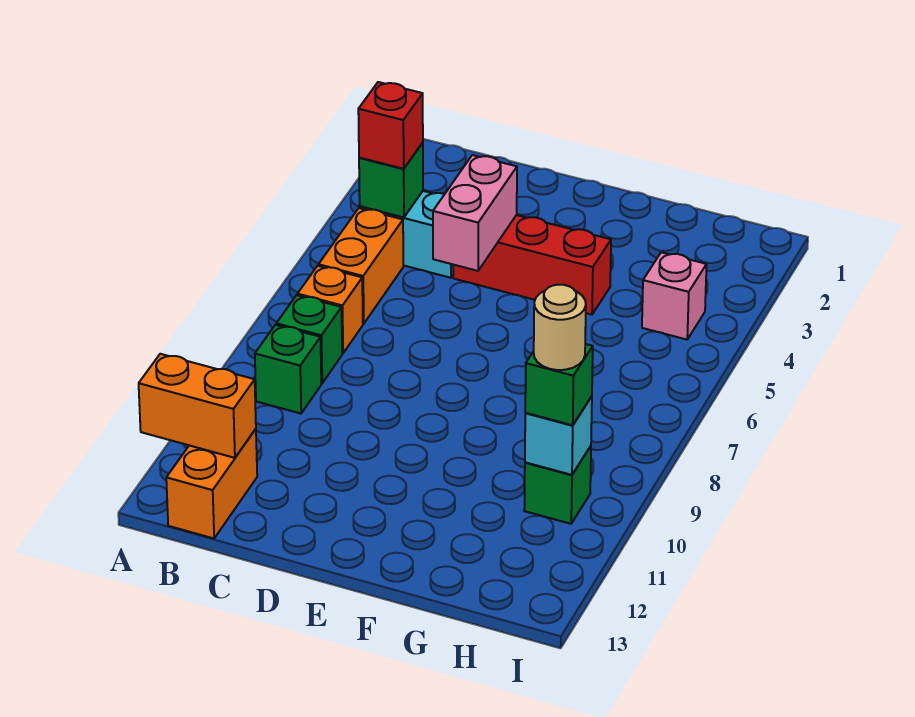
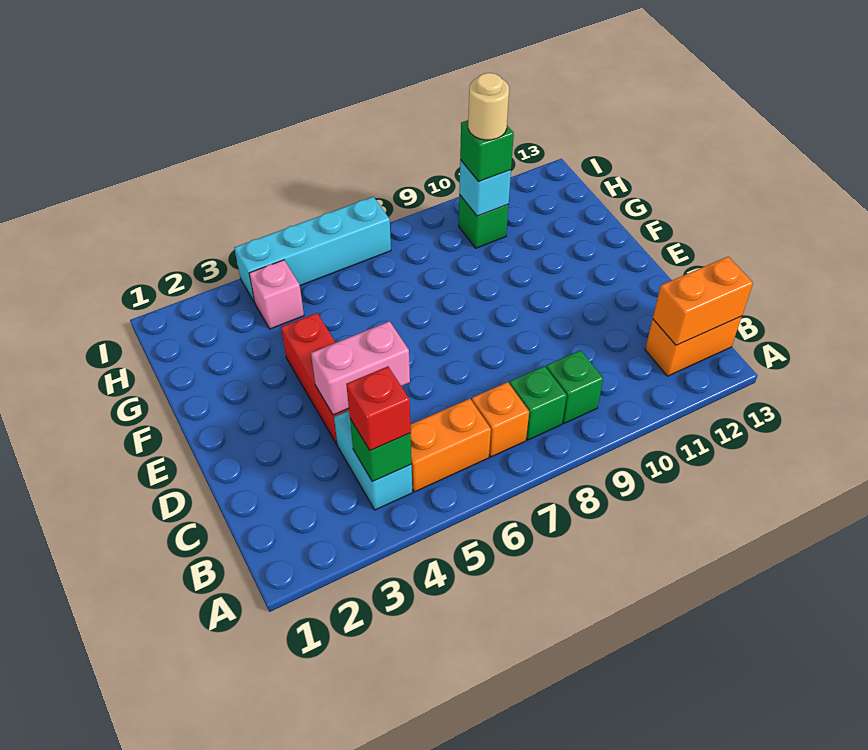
orange 1x2 brick [139,354,256,458] -> orange 1x2 brick turned to [653,257,753,345]
none -> cyan 1x4 brick [234,197,391,303]

